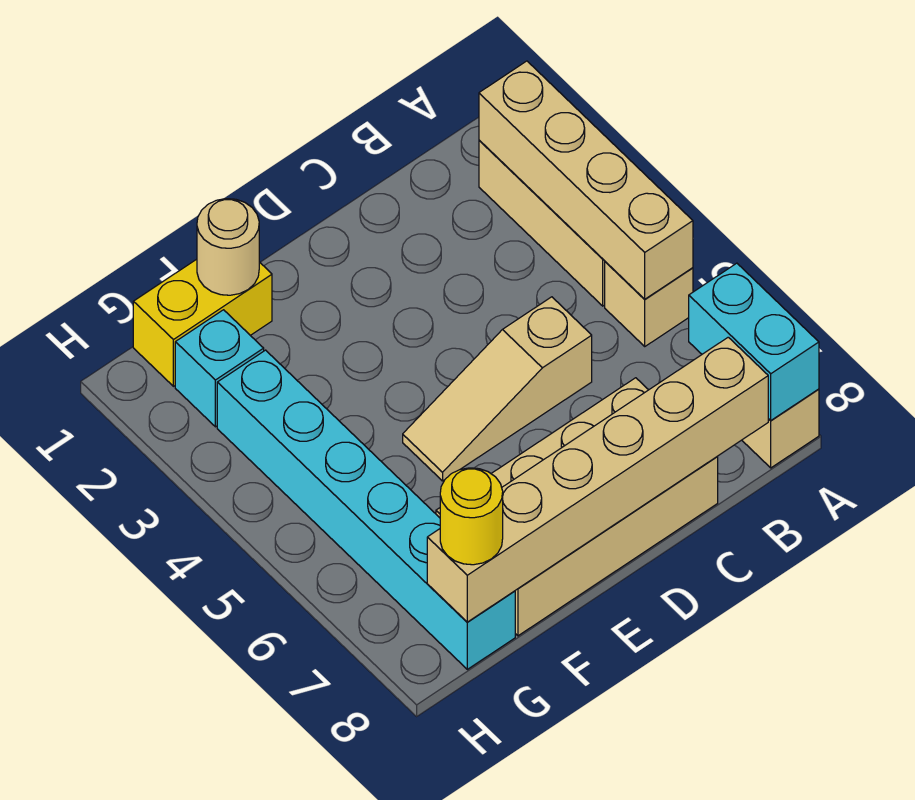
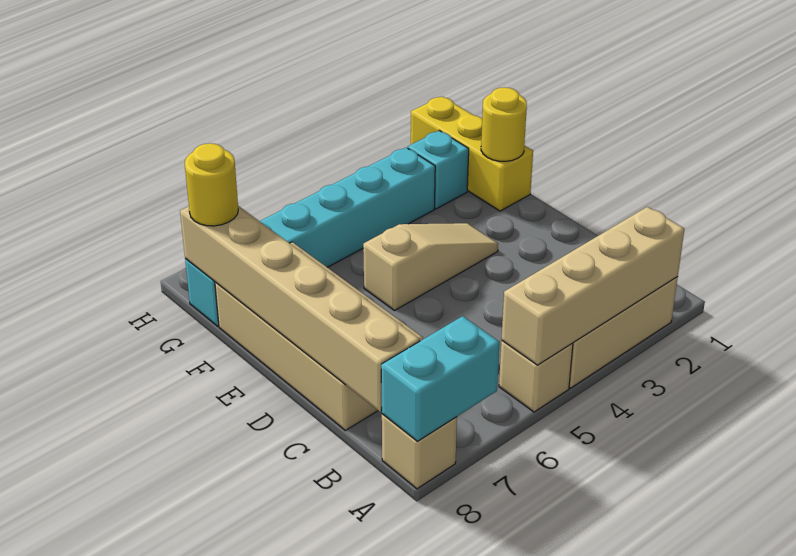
tan 1x3 slope [403,297,592,481] -> tan 1x3 slope turned to [363,223,498,311]
yellow 1x2 brick [133,259,272,386] -> yellow 1x3 brick [411,96,533,211]
tan 1x1 round brick [197,199,259,295] -> yellow 1x1 round brick [481,87,527,161]

